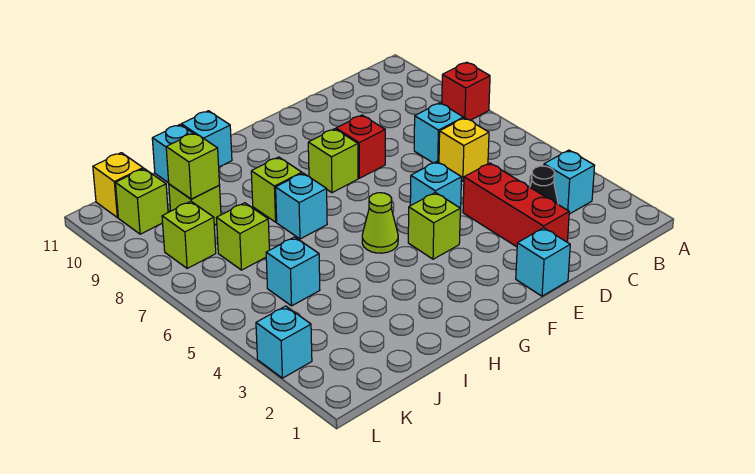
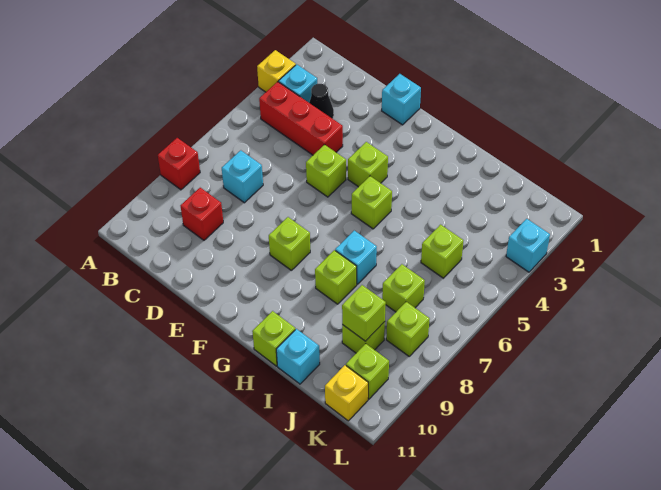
yellow 1x1 brick [439,118,489,181] -> yellow 1x1 brick moved to [257,50,296,92]
red 1x3 brick [463,163,569,247] -> red 1x3 brick turned to [259,82,343,155]
cyan 1x1 brick [410,162,461,213] -> lime 1x1 brick [306,145,346,197]
red 1x1 brick [336,115,385,178] -> red 1x1 brick moved to [181,188,223,240]
lime 1x1 cone [362,193,398,253] -> lime 1x1 brick [351,176,392,229]
cyan 1x1 brick [181,111,232,167] -> lime 1x1 brick [252,311,295,366]
cyan 1x1 brick [266,237,320,306] -> lime 1x1 brick [421,225,463,278]

